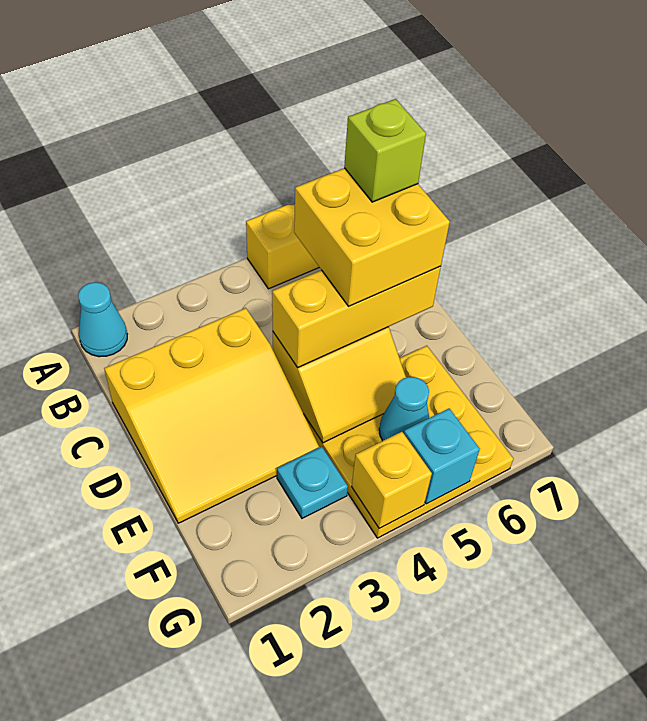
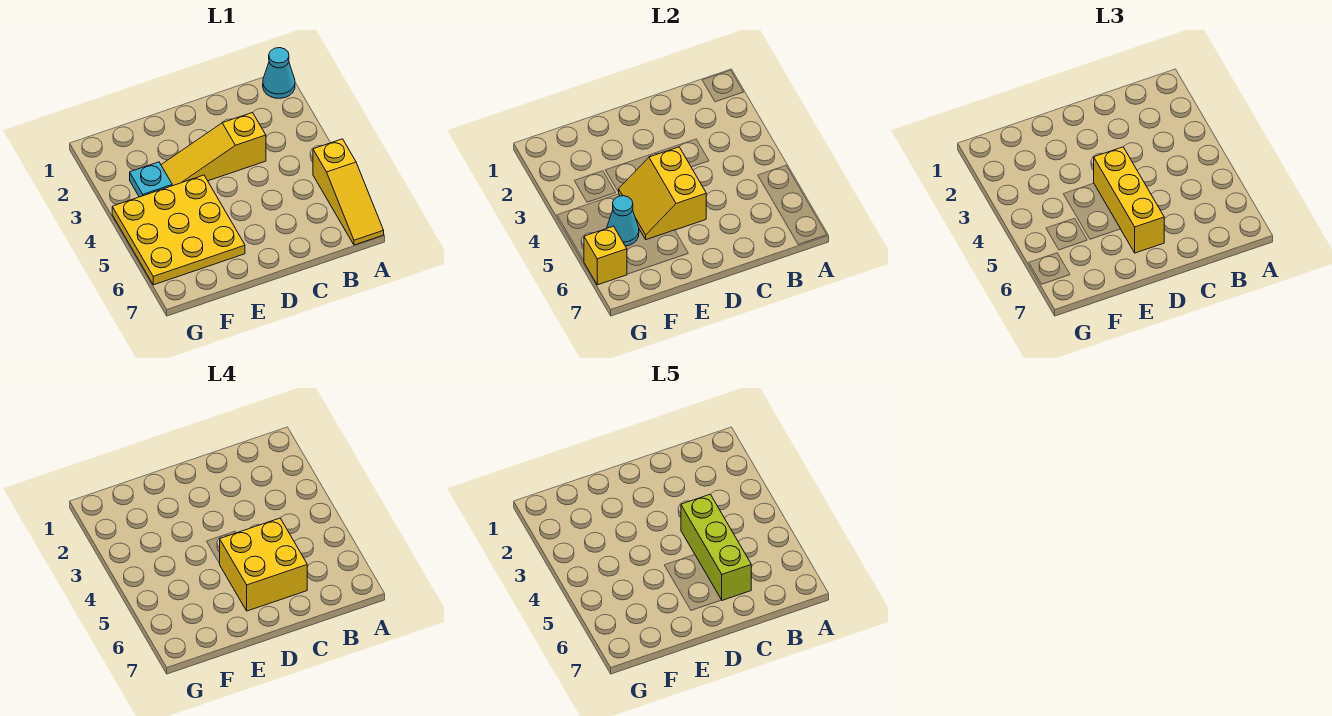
yellow 3x3 slope [104,308,319,523] -> yellow 1x3 slope [161,113,266,186]
lime 1x1 brick [344,99,426,202] -> lime 1x3 brick [681,494,751,600]
yellow 1x1 brick [352,432,432,528] -> yellow 1x1 brick moved to [584,226,627,285]
cyan 1x1 brick [404,409,480,504] -> none

